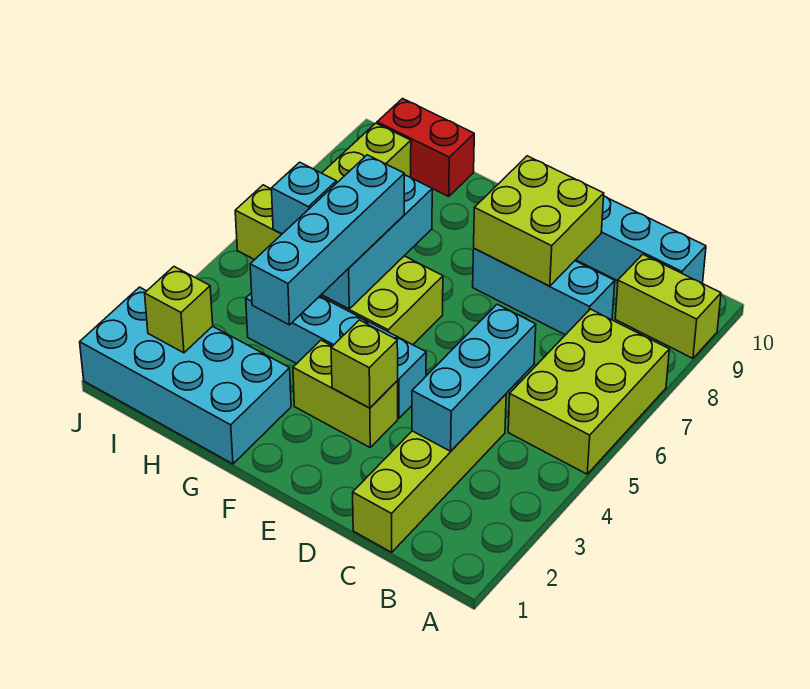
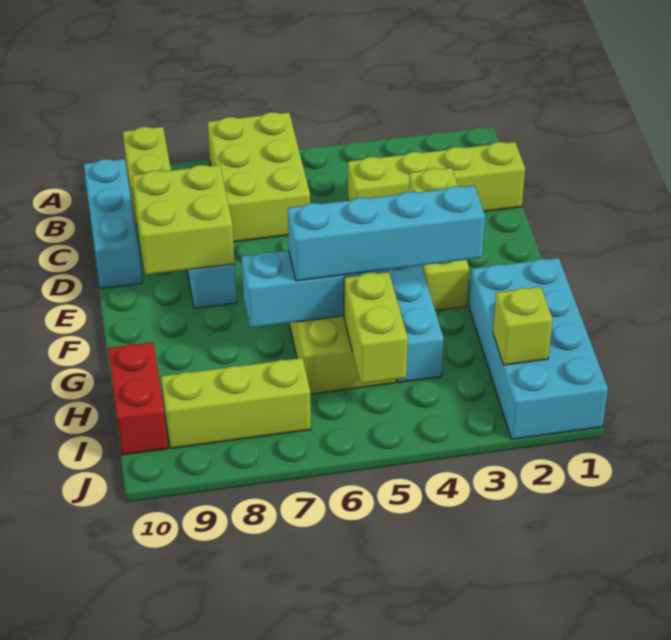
lime 2x3 brick [508,309,669,474] -> lime 2x3 brick turned to [208,112,310,242]
cyan 1x3 brick [412,304,536,451] -> none
cyan 1x1 brick [272,162,337,234] -> none

